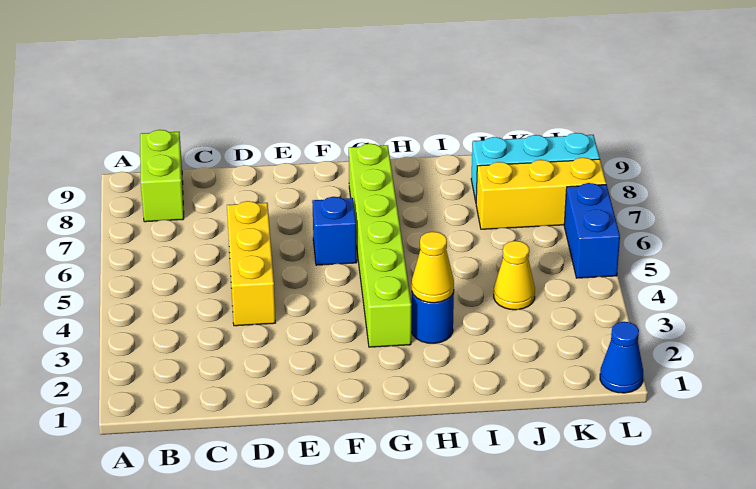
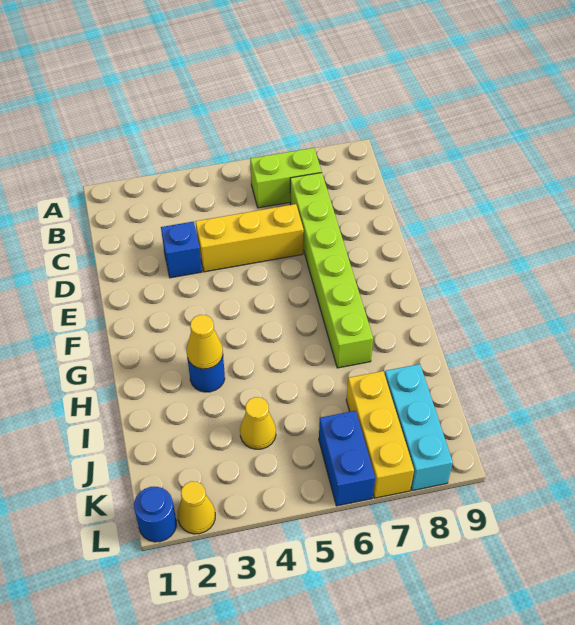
lime 1x2 brick [140,130,184,222] -> lime 1x2 brick moved to [250,148,322,208]
blue 1x1 brick [312,197,357,265] -> blue 1x1 brick moved to [161,222,202,278]
lime 1x6 brick [349,144,411,347] -> lime 1x6 brick turned to [290,173,373,368]
blue 1x1 cone [600,322,643,393] -> blue 1x1 round brick [134,487,176,542]
none -> yellow 1x1 cone [178,481,215,534]
blue 1x2 brick [564,183,620,278] -> blue 1x2 brick turned to [319,411,375,506]

